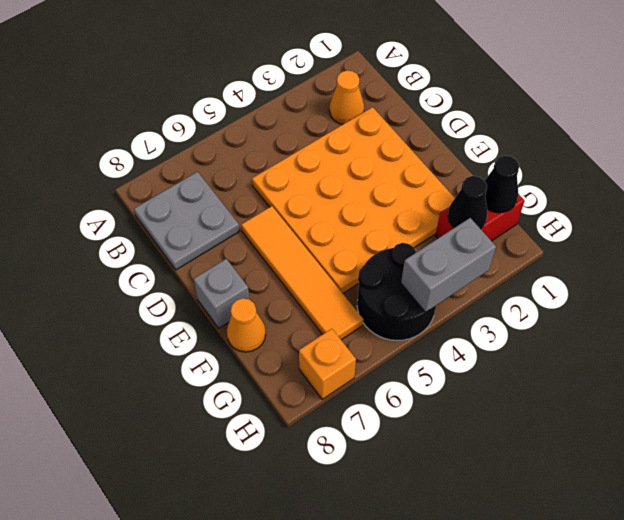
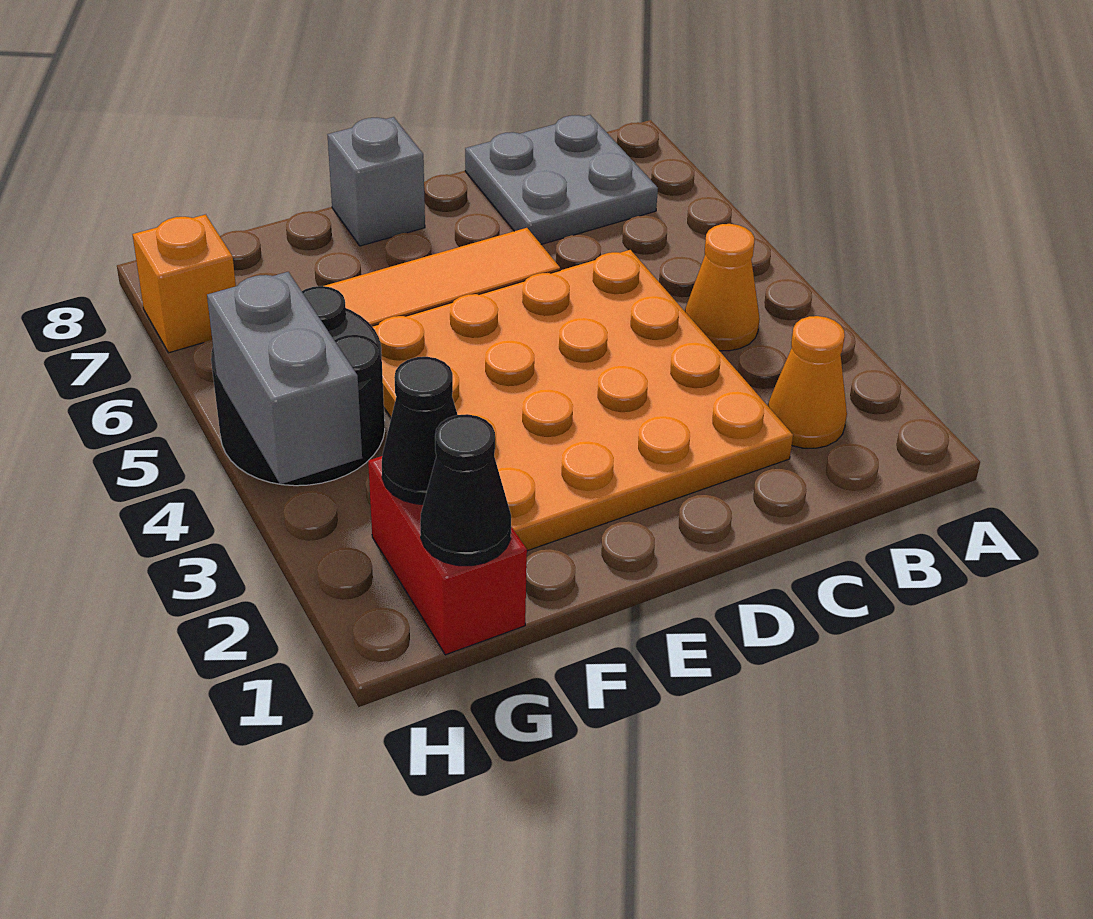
orange 1x1 cone [227,298,266,352] -> orange 1x1 cone moved to [685,224,760,351]

